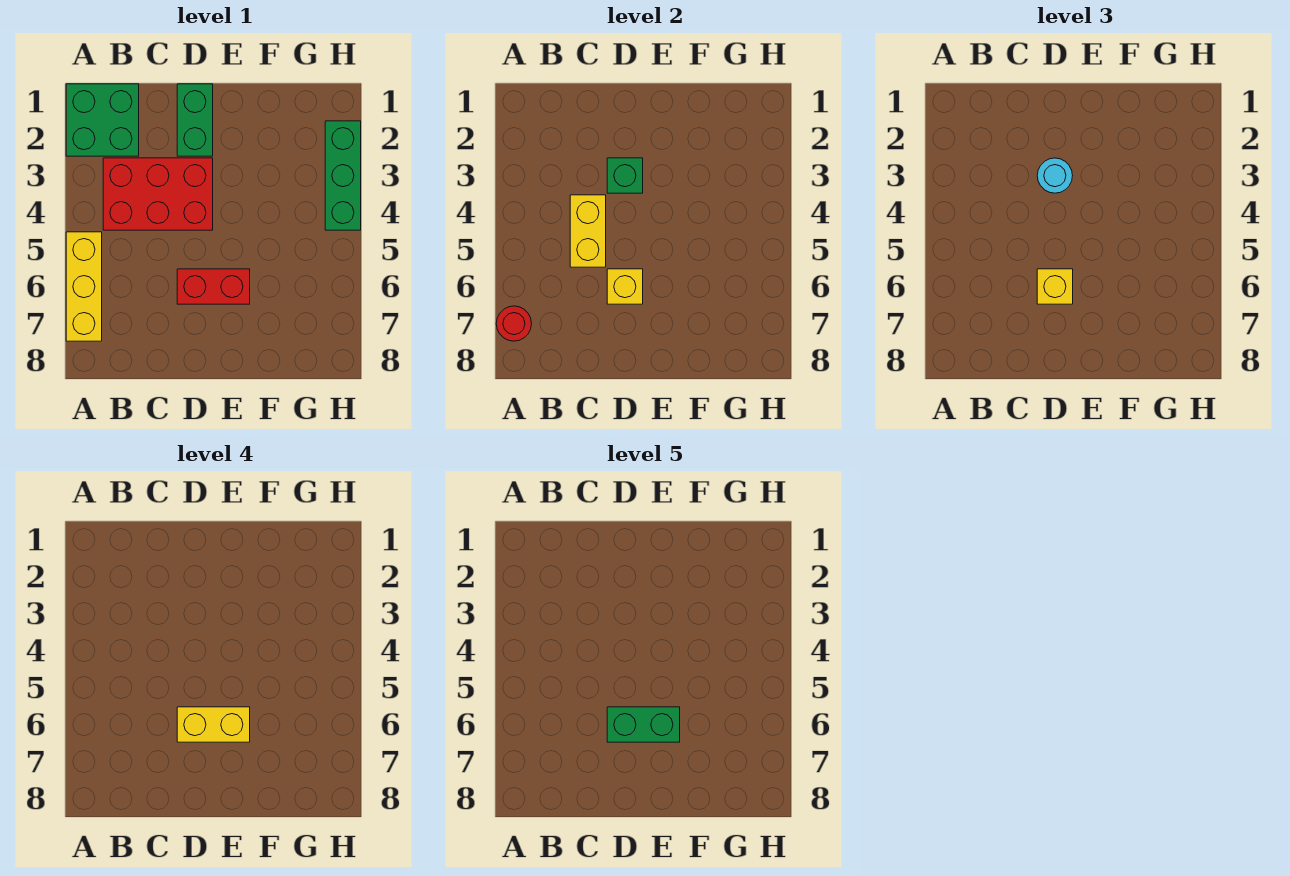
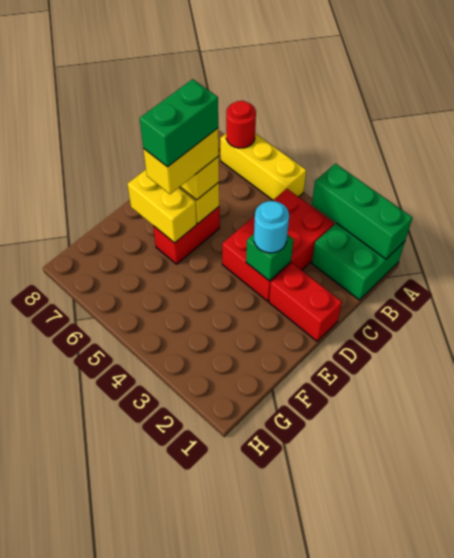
yellow 1x2 brick [570,195,606,267] -> yellow 1x2 brick moved to [127,170,197,243]
green 1x2 brick [177,84,213,156] -> red 1x2 brick [269,263,342,341]
green 1x3 brick [325,121,361,230] -> green 1x3 brick moved to [312,164,412,259]

